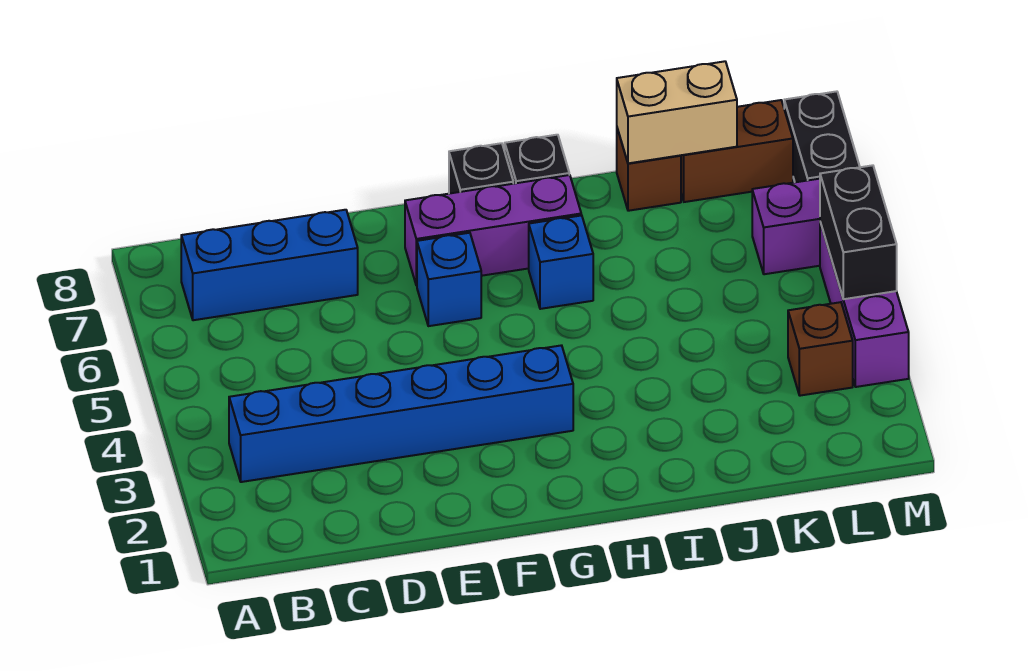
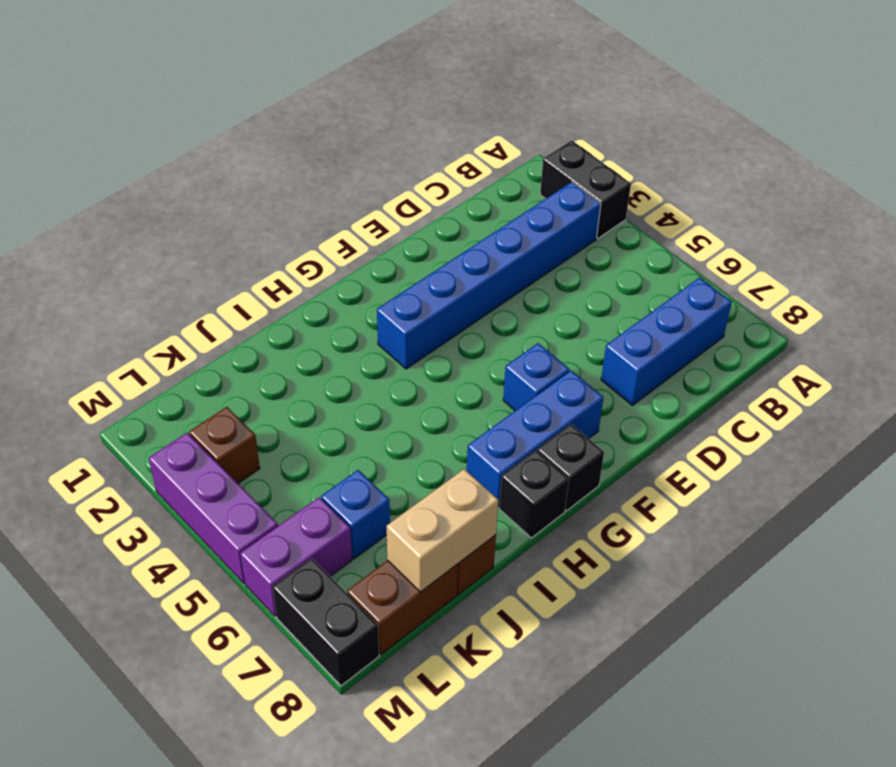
purple 1x3 brick [405,175,581,286] -> blue 1x3 brick [467,371,604,507]
blue 1x1 brick [529,215,593,309] -> blue 1x1 brick moved to [321,470,390,559]
black 1x2 brick [820,165,897,299] -> black 1x2 brick moved to [540,140,631,238]

